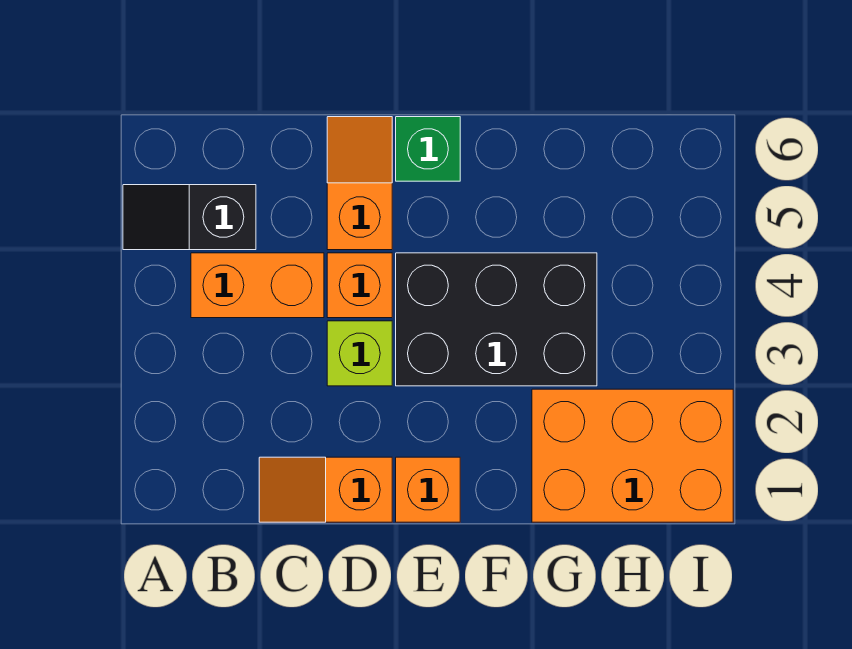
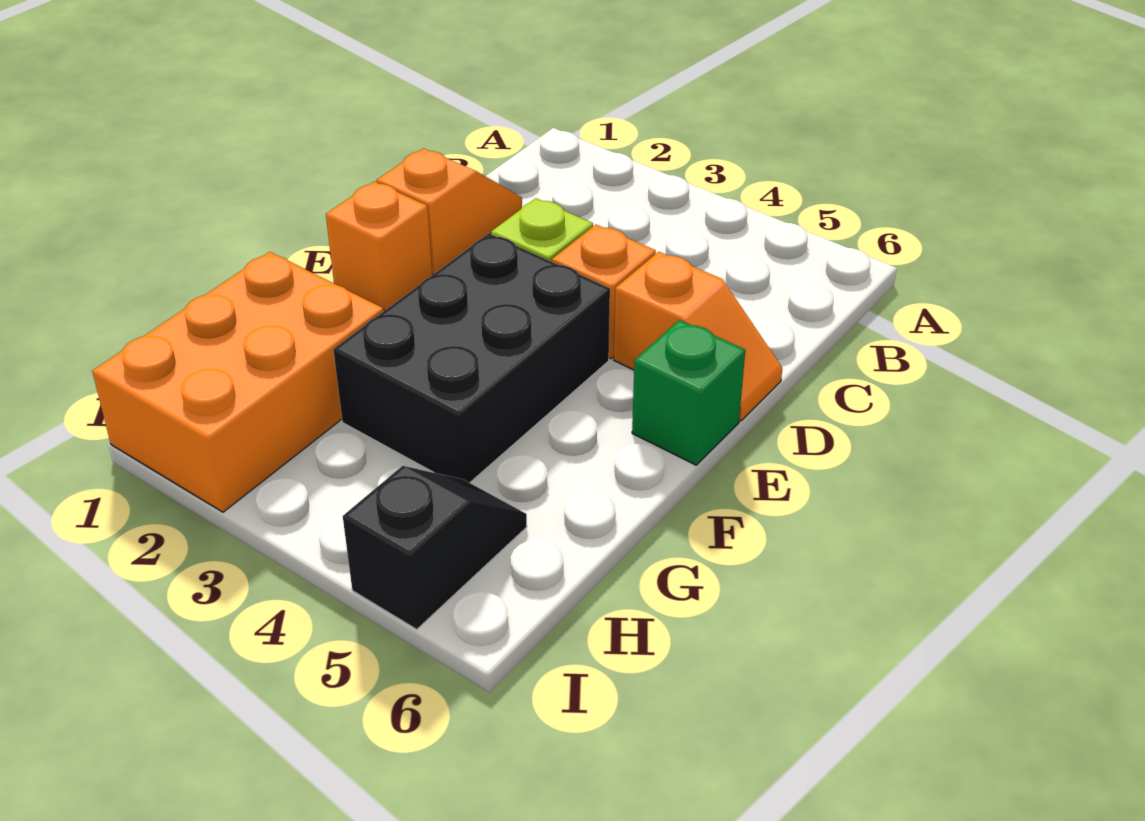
black 1x2 slope [123,185,256,250] -> black 1x2 slope moved to [343,466,527,629]
orange 1x2 brick [191,253,324,318] -> none

